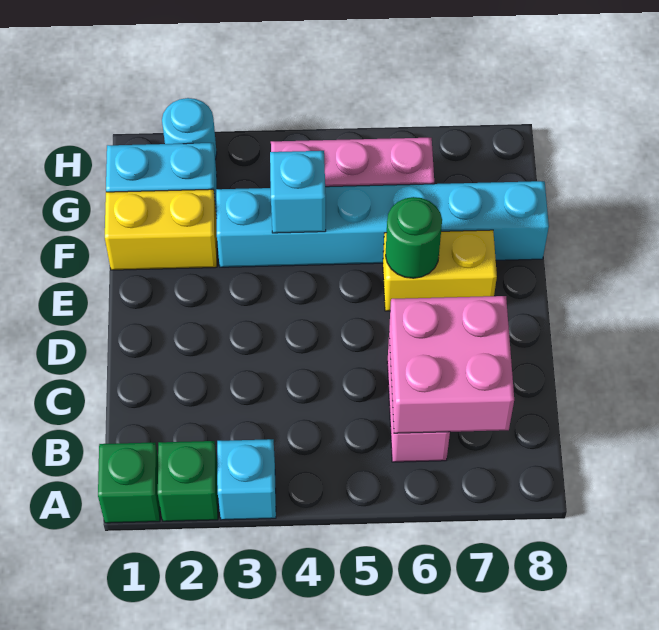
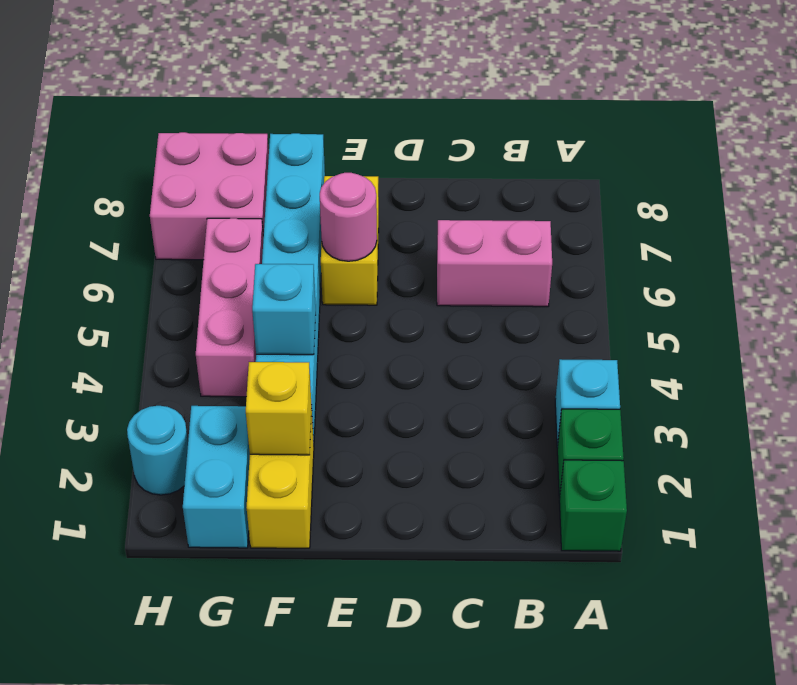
pink 2x2 brick [389,296,514,433] -> pink 2x2 brick moved to [150,132,269,260]
green 1x1 round brick [385,197,442,278] -> pink 1x1 round brick [320,173,377,261]
none -> yellow 1x1 brick [246,362,312,455]

